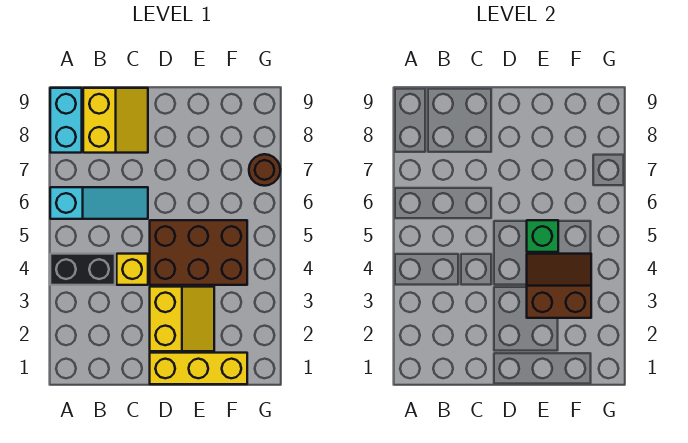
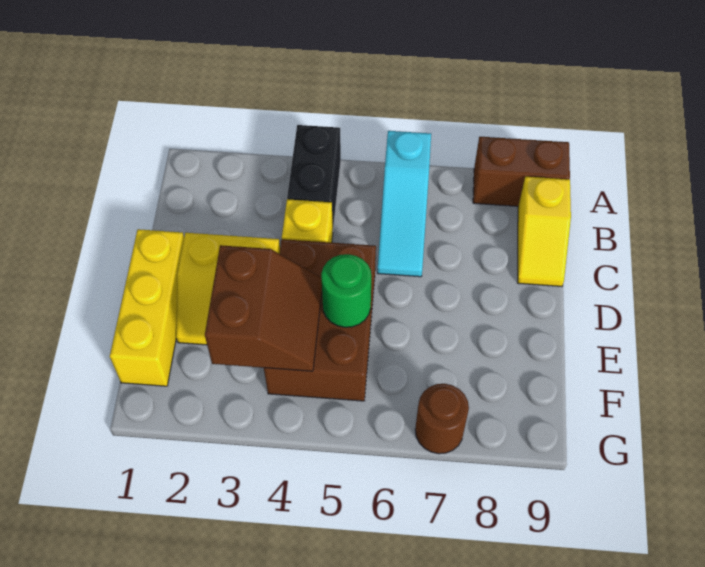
cyan 1x2 brick [50,88,82,153] -> brown 1x2 brick [473,137,570,206]
yellow 2x2 slope [83,88,148,153] -> yellow 1x2 slope [517,177,571,286]
green 1x1 brick [527,220,558,252] -> green 1x1 round brick [321,254,371,327]

